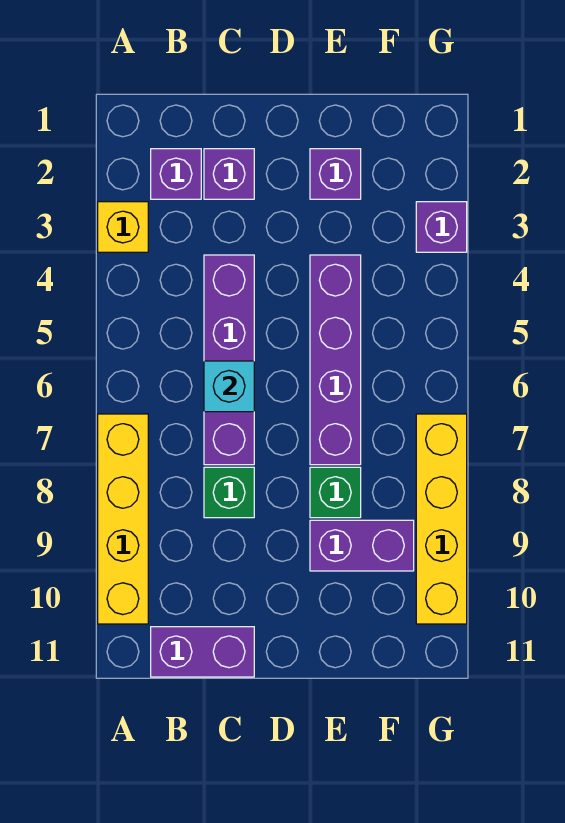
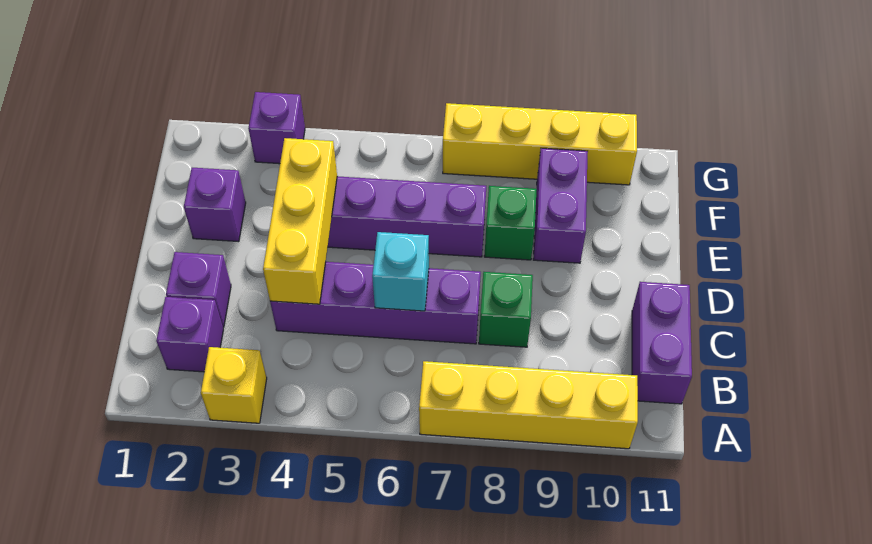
none -> yellow 1x3 brick [263,138,337,304]

